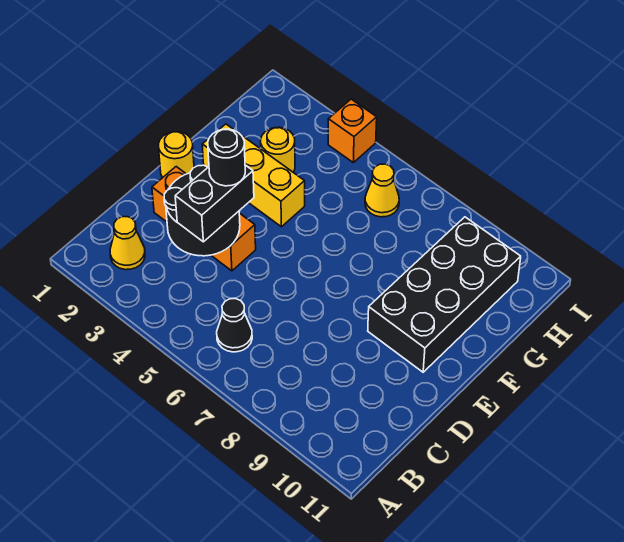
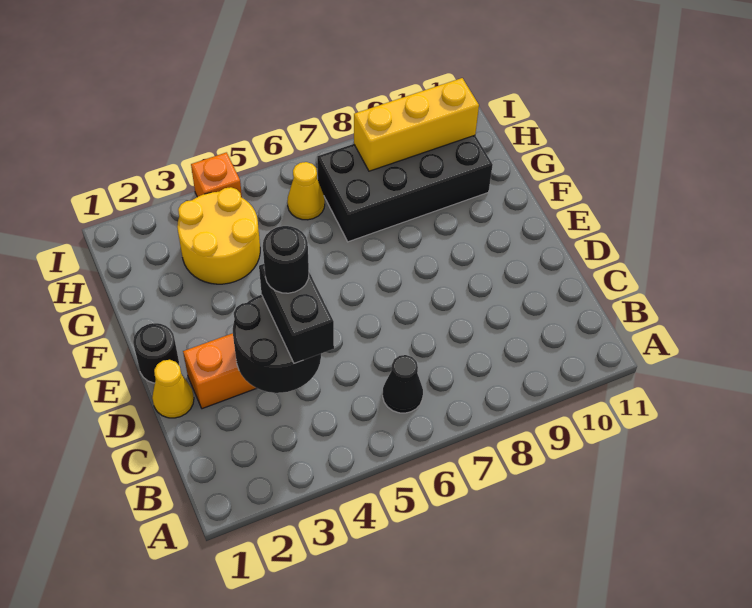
yellow 1x1 cone [110,217,145,270] -> yellow 1x1 cone moved to [152,360,194,418]
yellow 1x1 round brick [159,132,194,178] -> black 1x1 round brick [133,323,180,383]
black 2x4 brick [368,217,521,372] -> black 2x4 brick turned to [317,135,493,242]
yellow 1x3 brick [202,124,305,227] -> yellow 1x3 brick moved to [354,78,479,171]
yellow 1x1 round brick [261,127,295,173] -> yellow 2x2 round brick [177,187,260,284]

